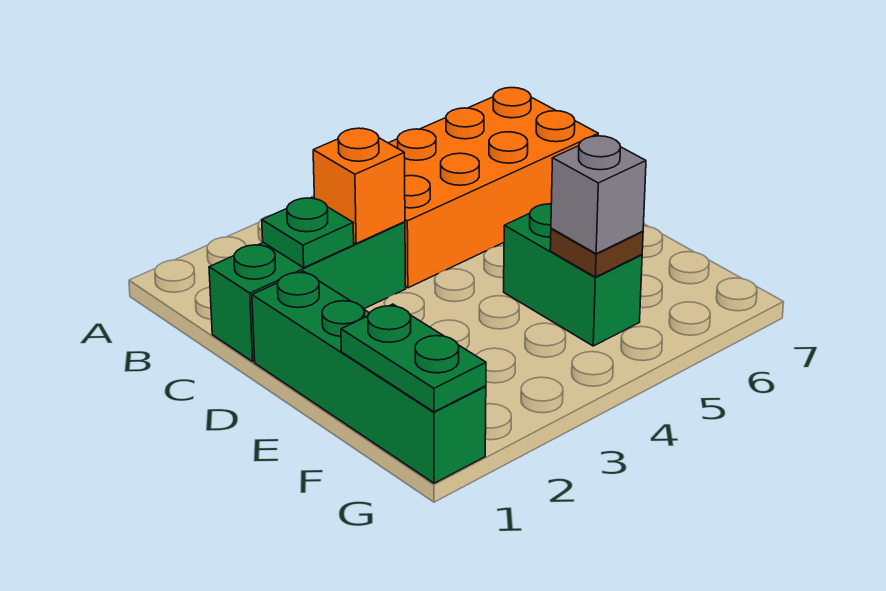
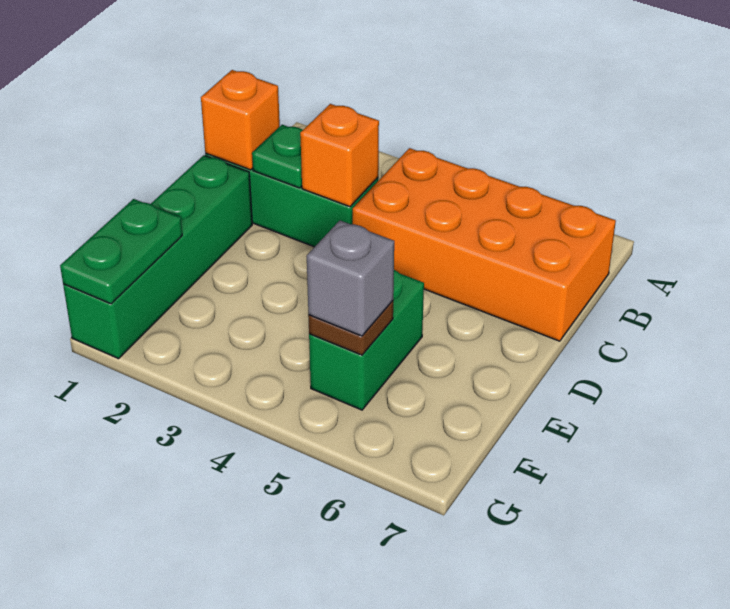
none -> orange 1x1 brick [201,70,280,170]

